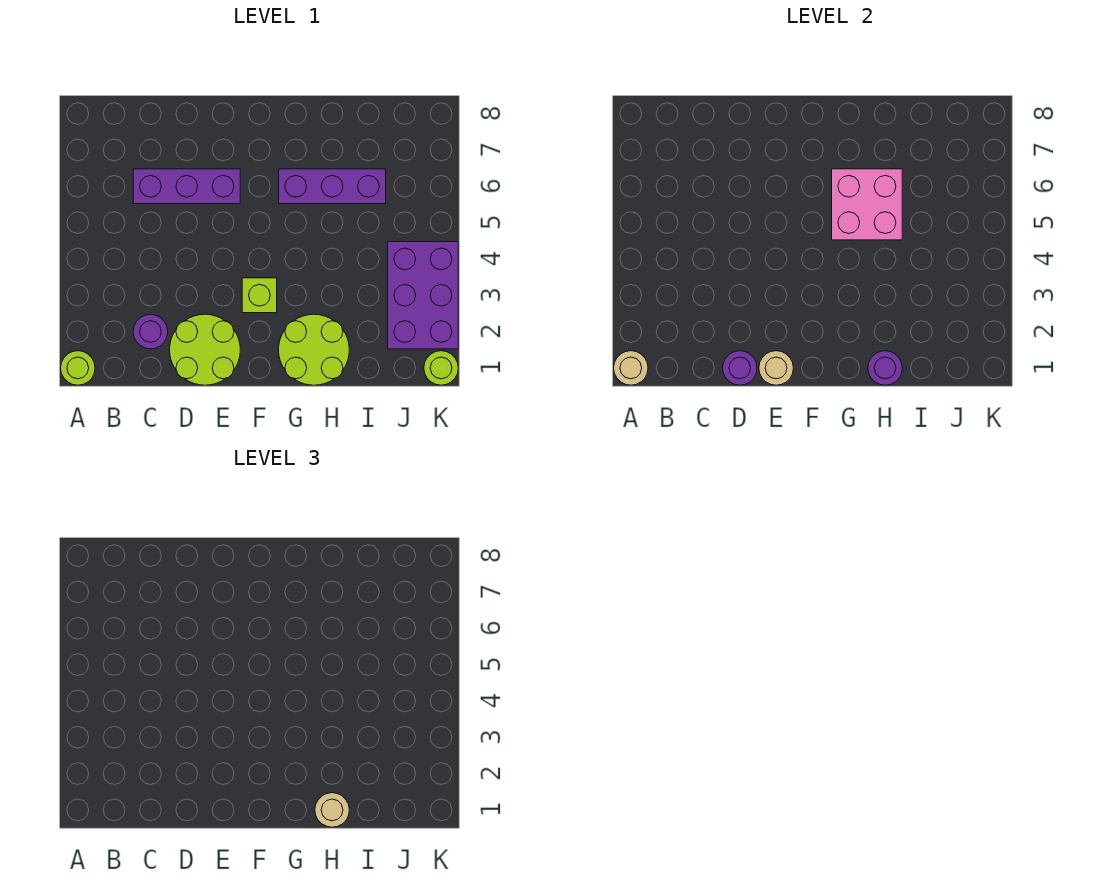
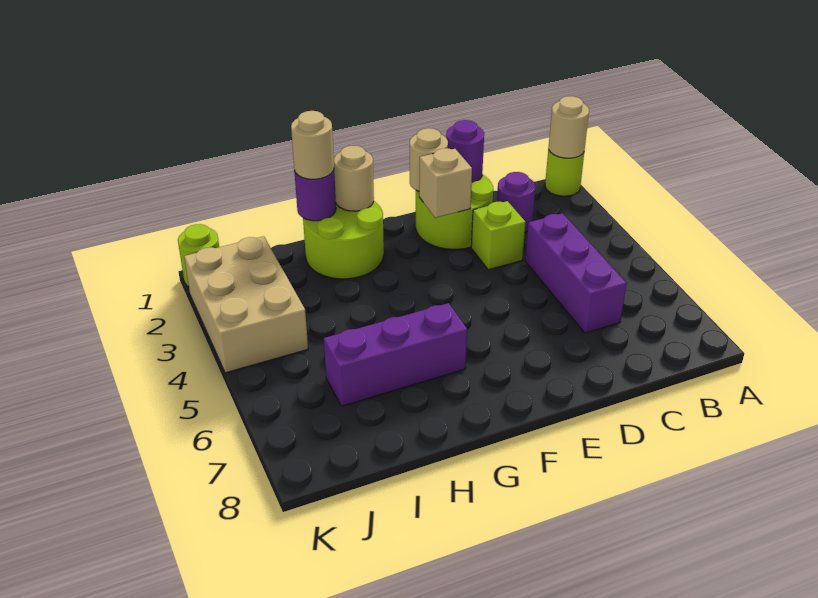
purple 1x3 brick [133,169,240,204] -> purple 1x3 brick turned to [525,213,626,333]
none -> tan 1x1 brick [419,148,472,218]
lime 1x1 brick [242,278,277,313] -> lime 1x1 brick moved to [471,201,525,270]
none -> tan 1x1 round brick [334,146,374,211]
pink 2x2 brick [832,169,902,240] -> none
purple 2x3 brick [388,242,458,349] -> tan 2x3 brick [184,236,308,373]

